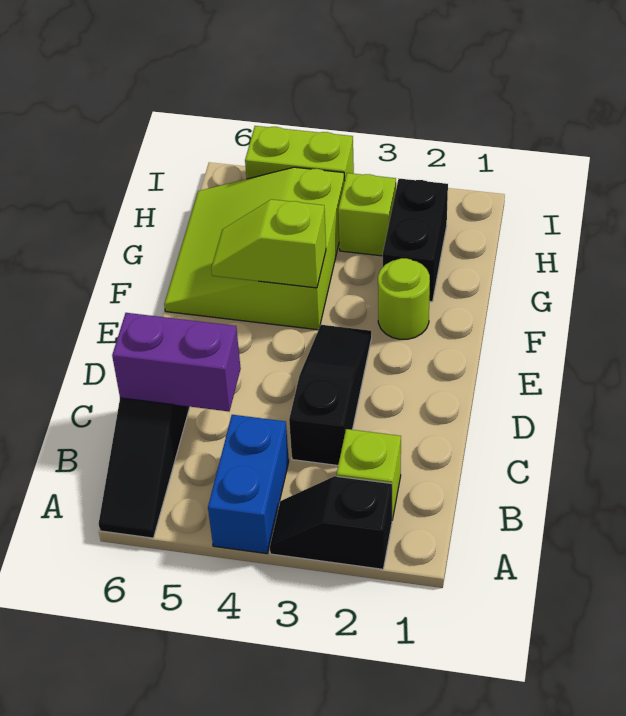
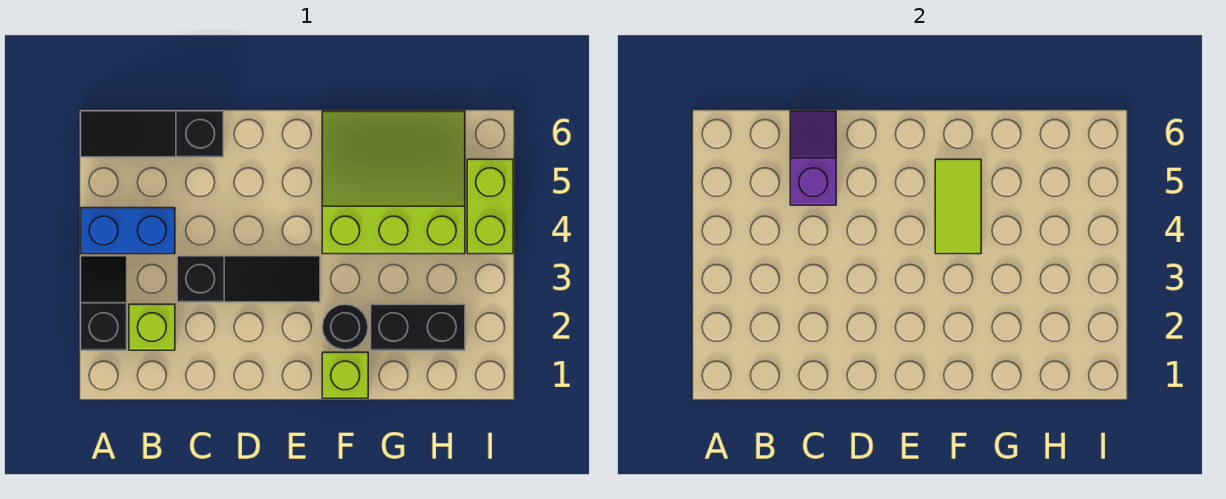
purple 1x2 brick [112,313,241,411] -> purple 1x2 slope [790,111,836,205]
lime 1x1 round brick [378,258,430,339] -> black 1x1 round brick [322,304,368,350]
lime 1x2 slope [211,199,326,288] -> lime 1x2 tile [935,159,981,254]
lime 1x1 brick [338,173,396,256] -> lime 1x1 brick moved to [322,352,368,398]

